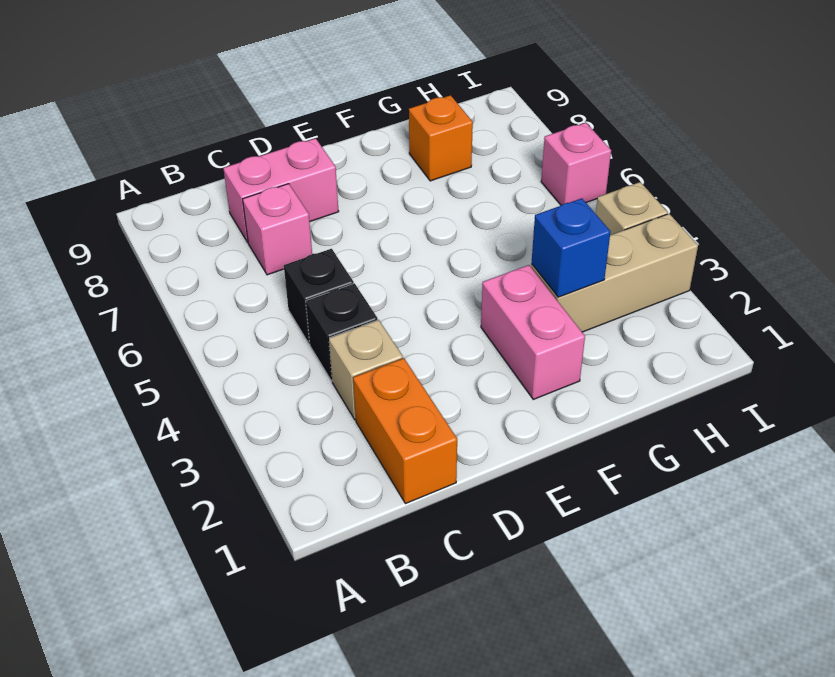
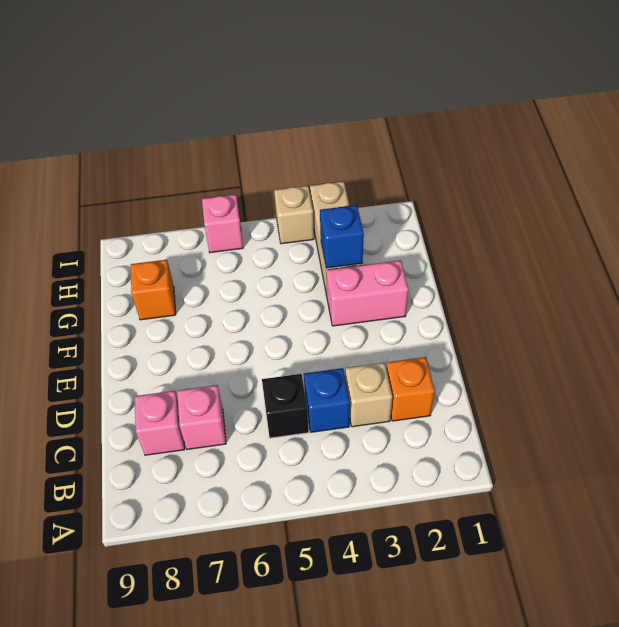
orange 1x2 brick [353,358,457,504] -> orange 1x1 brick [386,357,435,421]
black 1x1 brick [306,283,378,381] -> blue 1x1 brick [304,368,350,432]
pink 1x2 brick [223,138,339,242] -> pink 1x1 brick [135,391,185,455]

